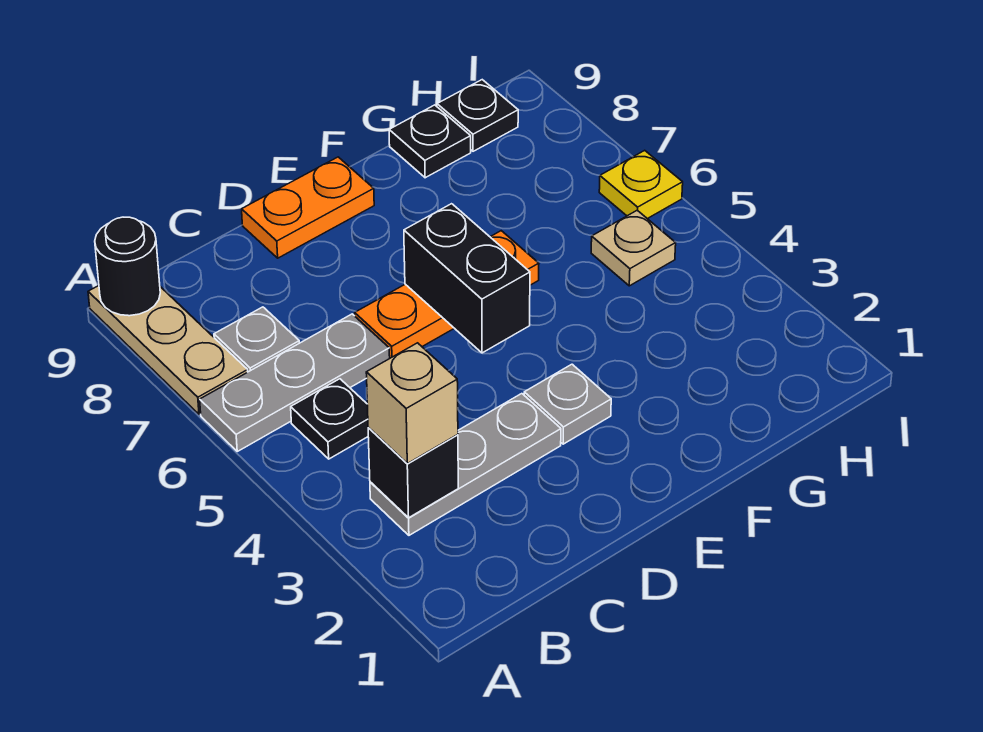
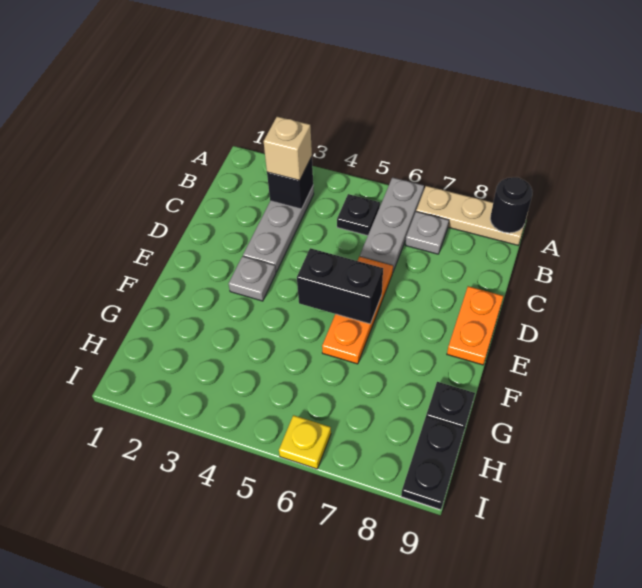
tan 1x1 plate [591,210,676,286] -> none
black 1x1 plate [437,80,518,151] -> black 1x2 plate [401,417,464,510]

